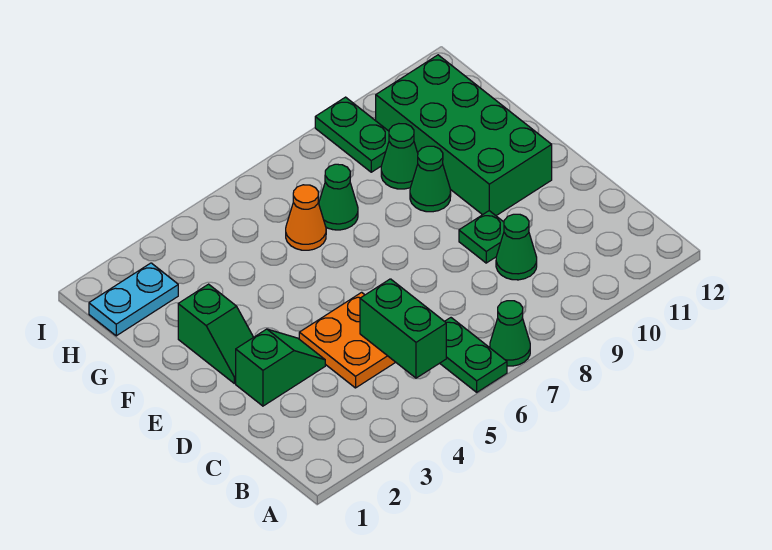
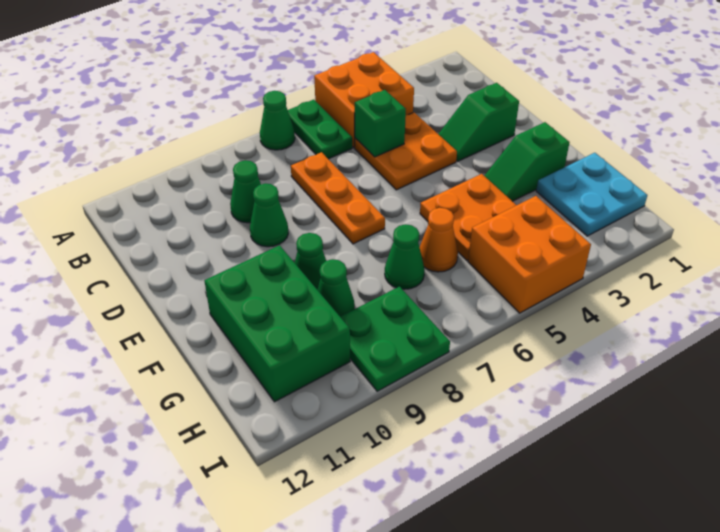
none -> orange 2x2 brick [314,52,414,148]
green 1x2 brick [360,279,446,378] -> green 1x1 brick [355,90,406,157]
none -> orange 1x3 plate [291,152,385,244]
green 1x1 plate [459,211,504,263] -> green 1x1 cone [250,183,288,247]
green 1x2 slope [178,284,253,383] -> green 1x2 slope turned to [484,122,570,201]
green 2x4 brick [376,55,552,216] -> green 2x3 brick [204,245,350,402]
none -> orange 2x2 plate [420,174,516,260]
cyan 1x2 plate [89,263,178,336] -> cyan 2x2 plate [536,153,647,236]
none -> orange 2x2 brick [468,196,591,313]
green 1x2 plate [315,97,389,172] -> green 2x2 plate [340,287,450,391]

